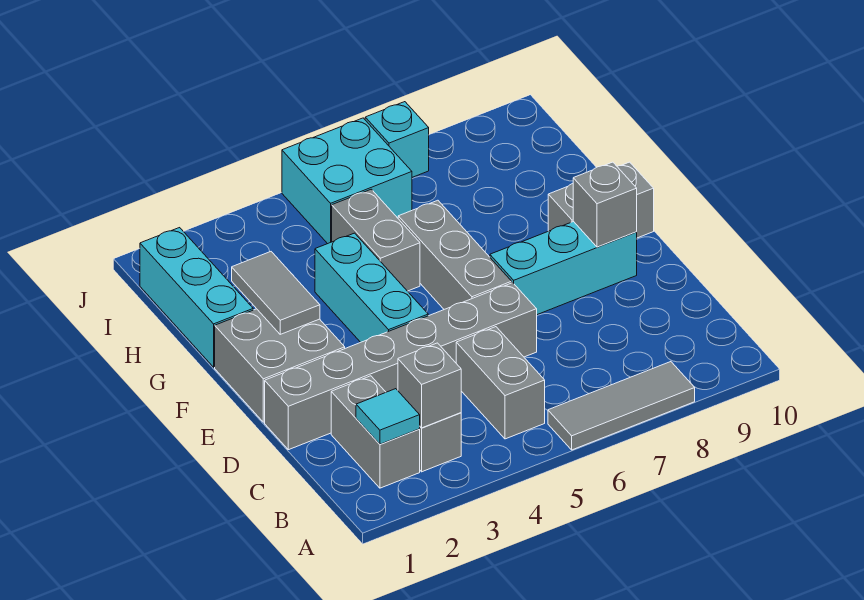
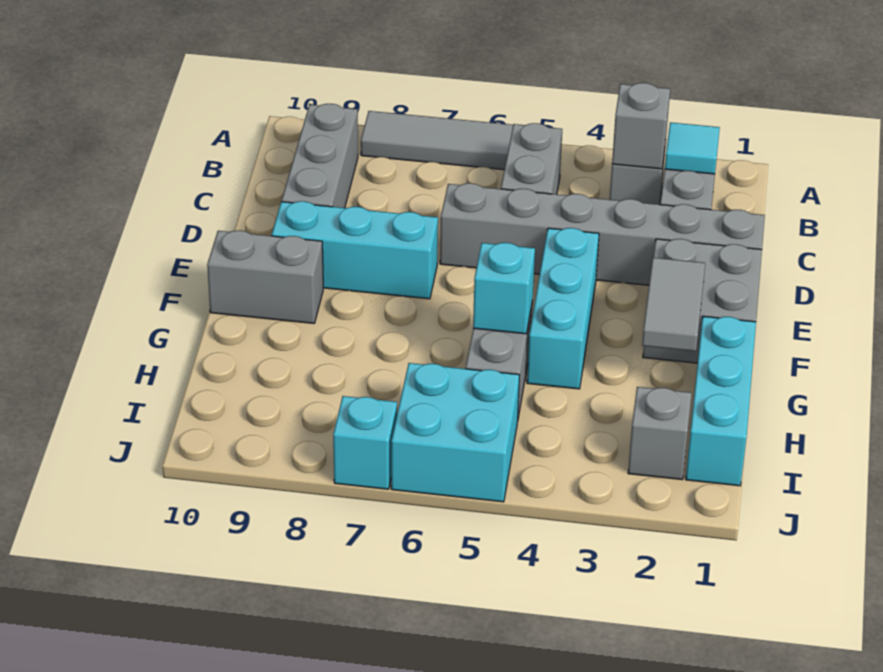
grey 1x3 brick [398,200,512,309] -> grey 1x3 brick moved to [282,104,358,208]
grey 1x1 brick [573,162,637,247] -> grey 1x1 brick moved to [628,387,692,480]
none -> cyan 1x1 brick [473,243,535,334]

